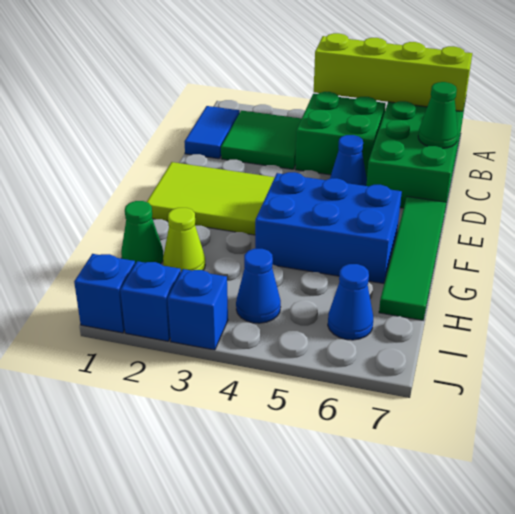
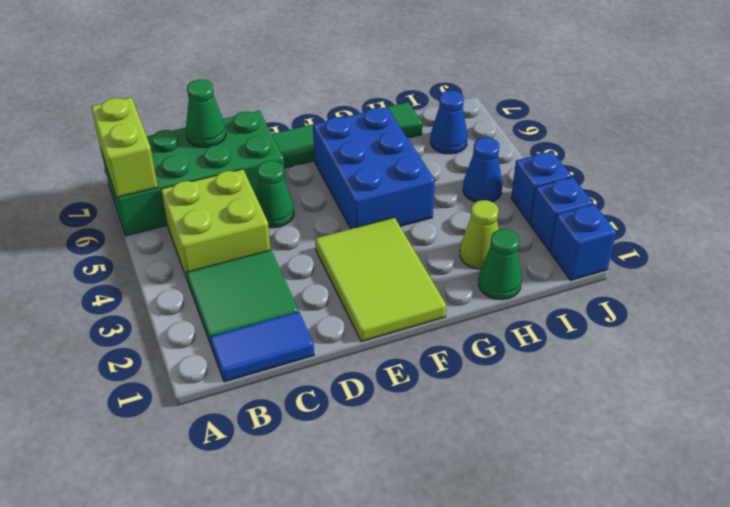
lime 1x4 brick [314,33,472,111] -> lime 1x2 brick [91,97,158,197]
green 2x2 brick [295,92,386,178] -> lime 2x2 brick [161,169,271,281]
blue 1x1 cone [330,135,367,186] -> green 1x1 cone [256,161,294,228]

